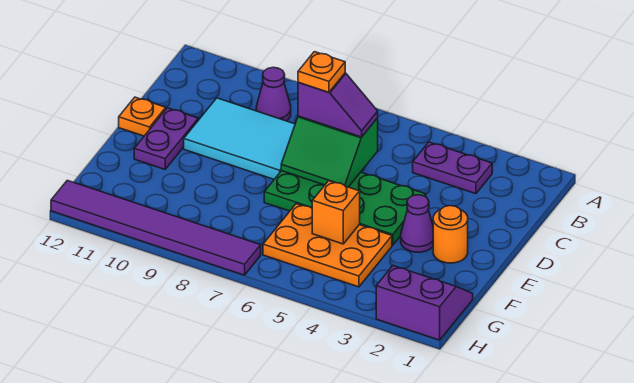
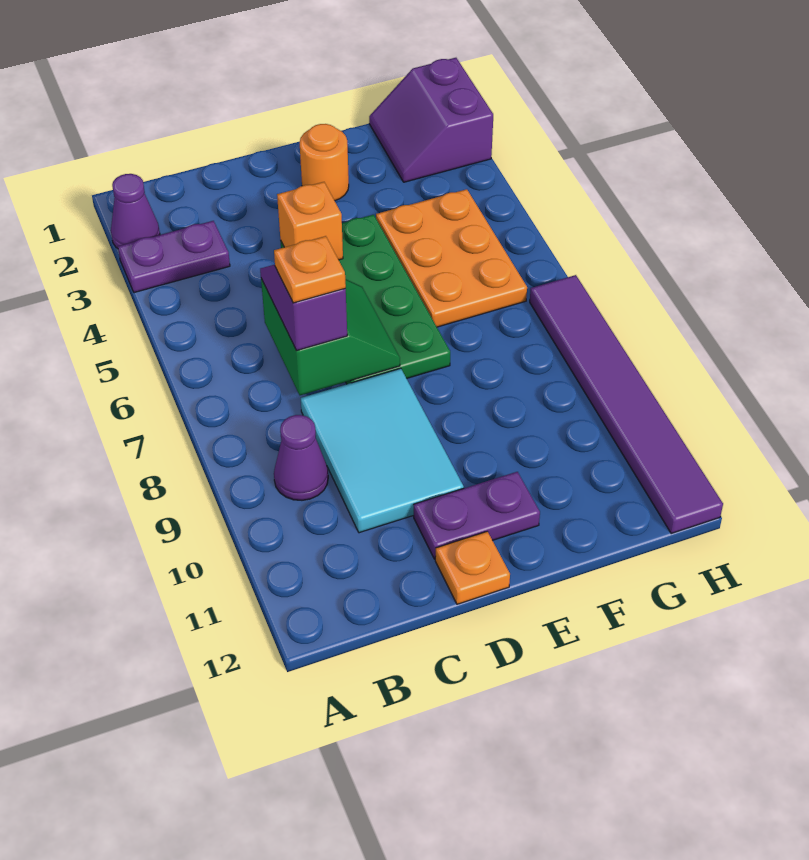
purple 1x2 plate [413,142,492,194] -> purple 1x2 plate turned to [118,221,230,293]
purple 1x1 cone [401,195,433,252] -> purple 1x1 cone moved to [111,174,160,249]
orange 1x1 brick [312,181,360,244] -> orange 1x1 brick moved to [277,182,343,260]

